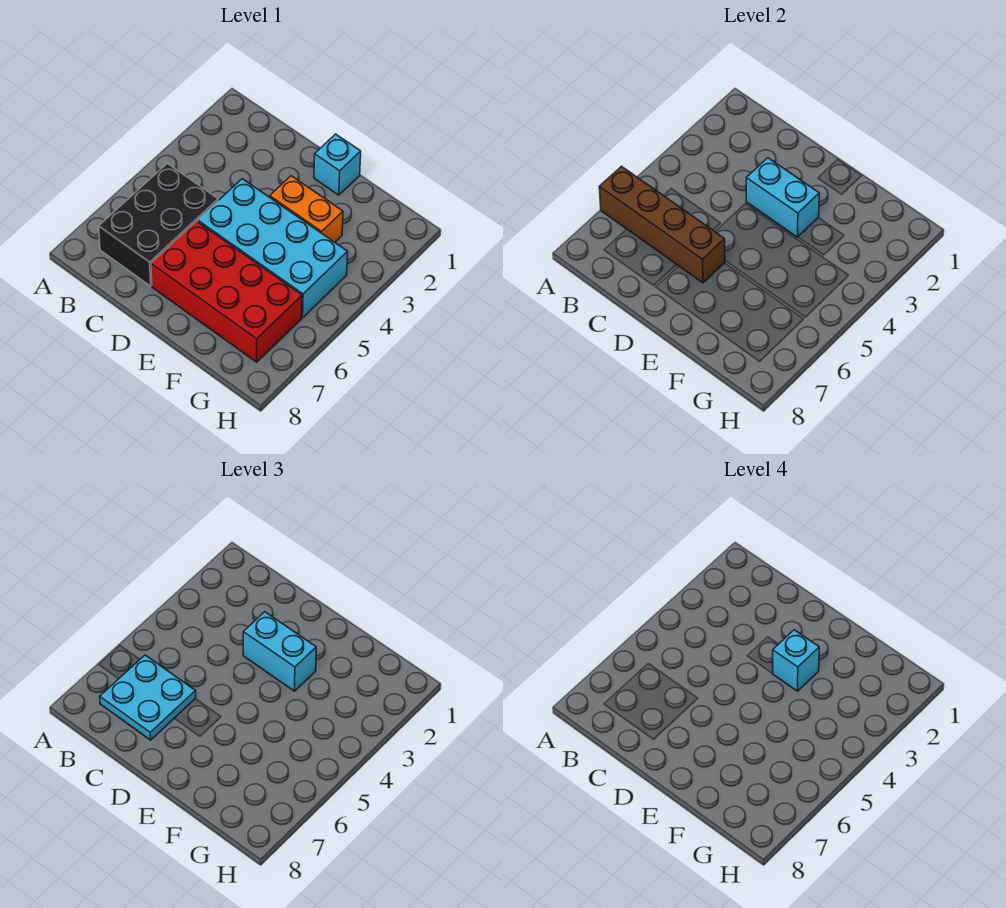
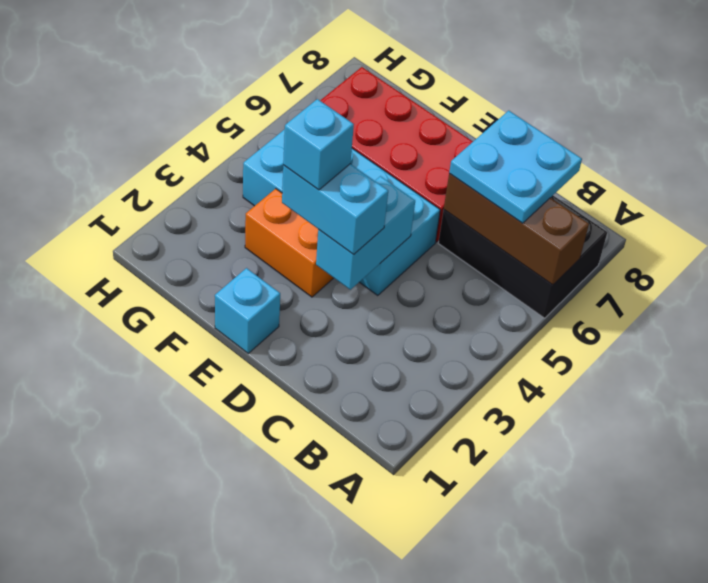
brown 1x4 brick [599,166,725,283] -> brown 1x3 brick [444,173,589,285]
black 2x3 brick [99,164,218,286] -> black 2x3 brick turned to [438,196,607,318]
cyan 1x2 brick [746,158,819,237] -> cyan 1x2 brick turned to [316,176,415,290]

